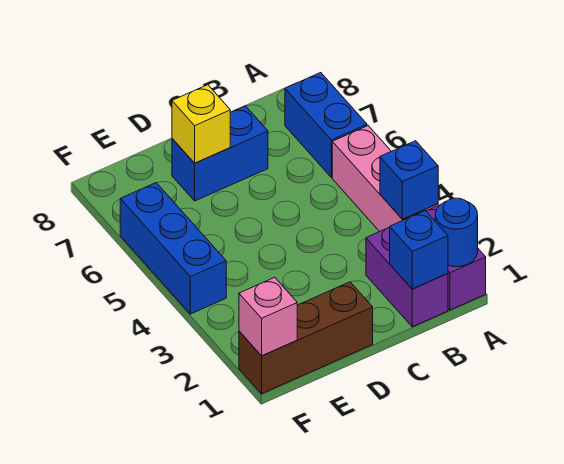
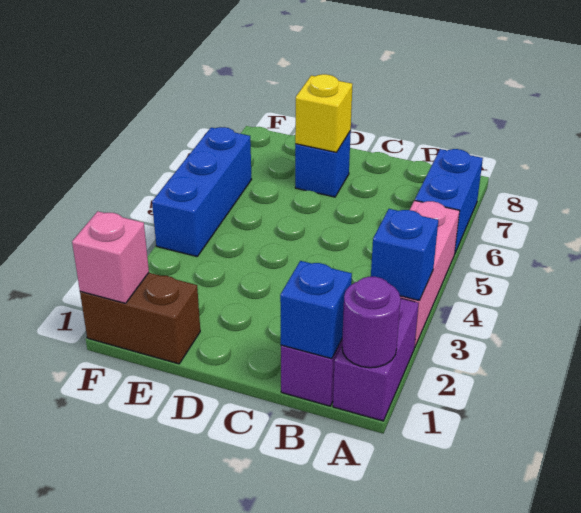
blue 1x1 round brick [435,198,478,267] -> purple 1x1 round brick [342,277,401,368]
blue 1x2 brick [172,106,268,201] -> blue 1x1 brick [295,131,351,197]
brown 1x3 brick [239,282,373,393] -> brown 1x2 brick [80,273,200,364]

